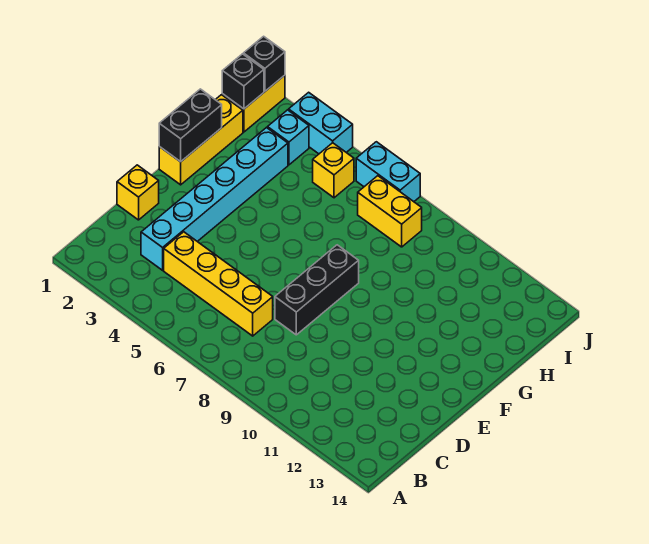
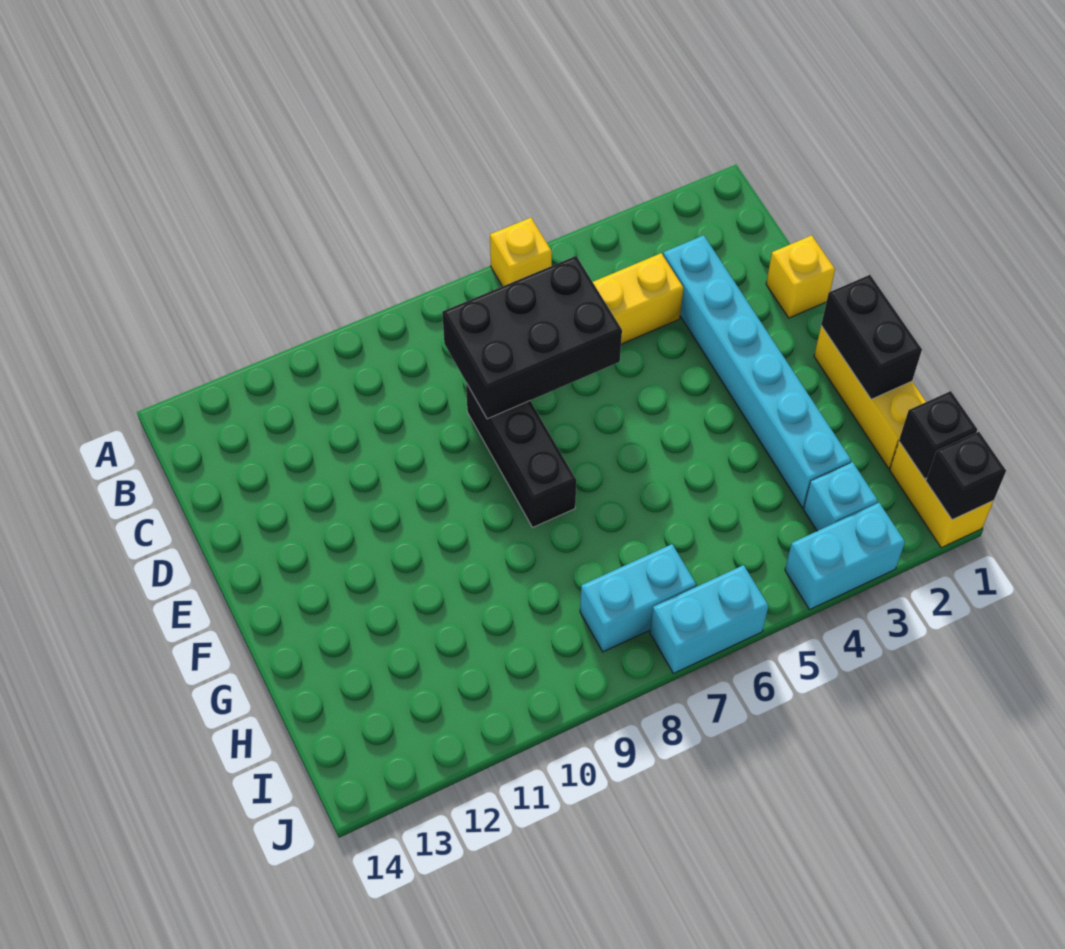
none -> black 2x3 brick [442,256,622,419]
yellow 1x1 brick [313,143,354,198] -> yellow 1x1 brick moved to [490,218,552,286]
yellow 1x2 brick [358,176,422,247] -> cyan 1x2 brick [580,544,696,652]

